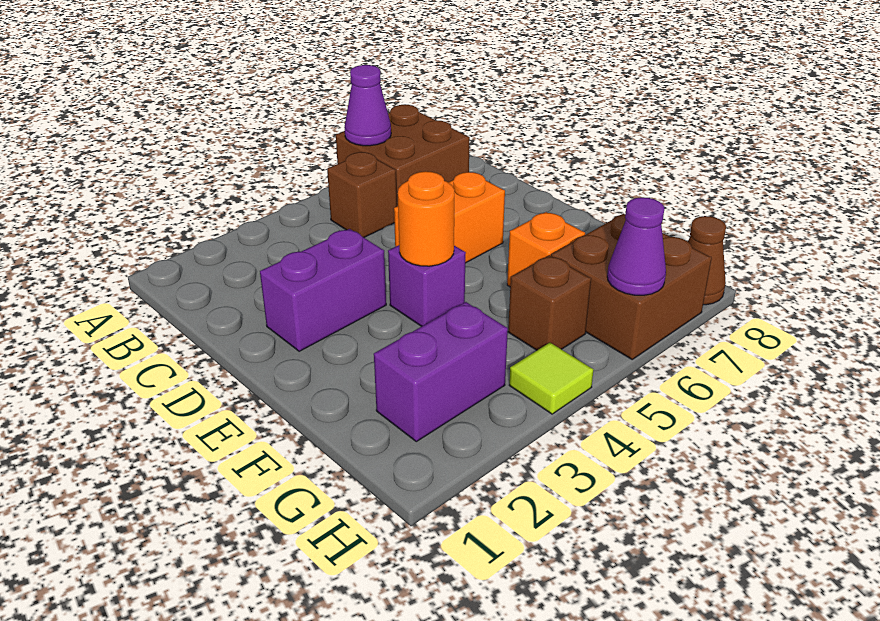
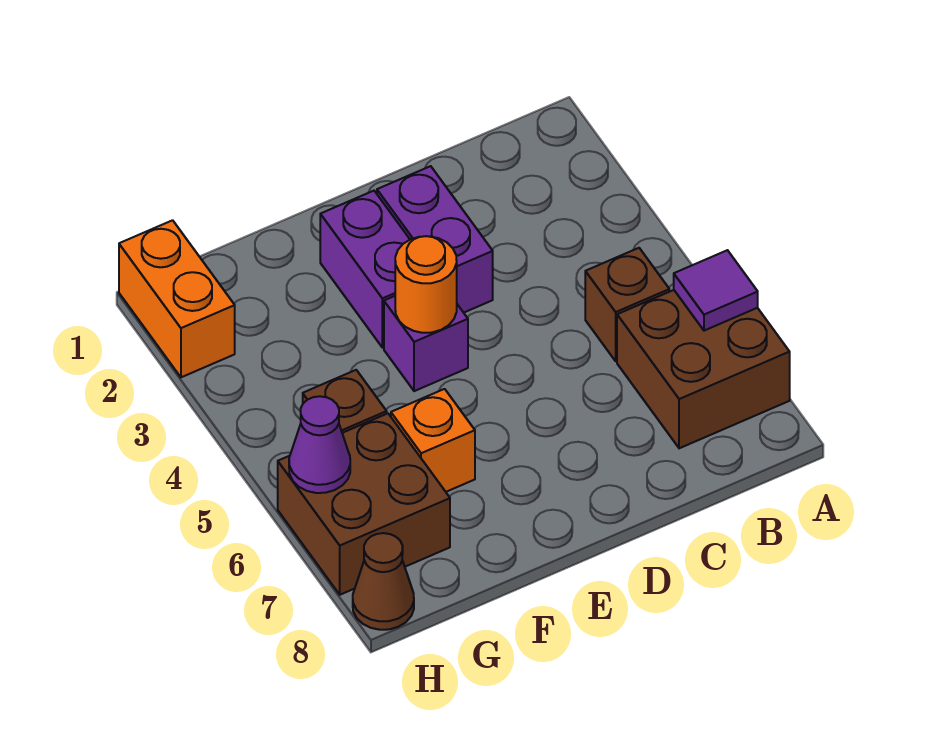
purple 1x1 cone [344,65,391,146] -> purple 1x1 tile [674,250,758,331]
orange 1x2 brick [394,172,505,263] -> orange 1x2 brick moved to [119,220,235,377]
purple 1x2 brick [374,302,508,442] -> purple 1x2 brick moved to [320,191,410,348]
lime 1x1 tile [509,343,593,414] -> none

